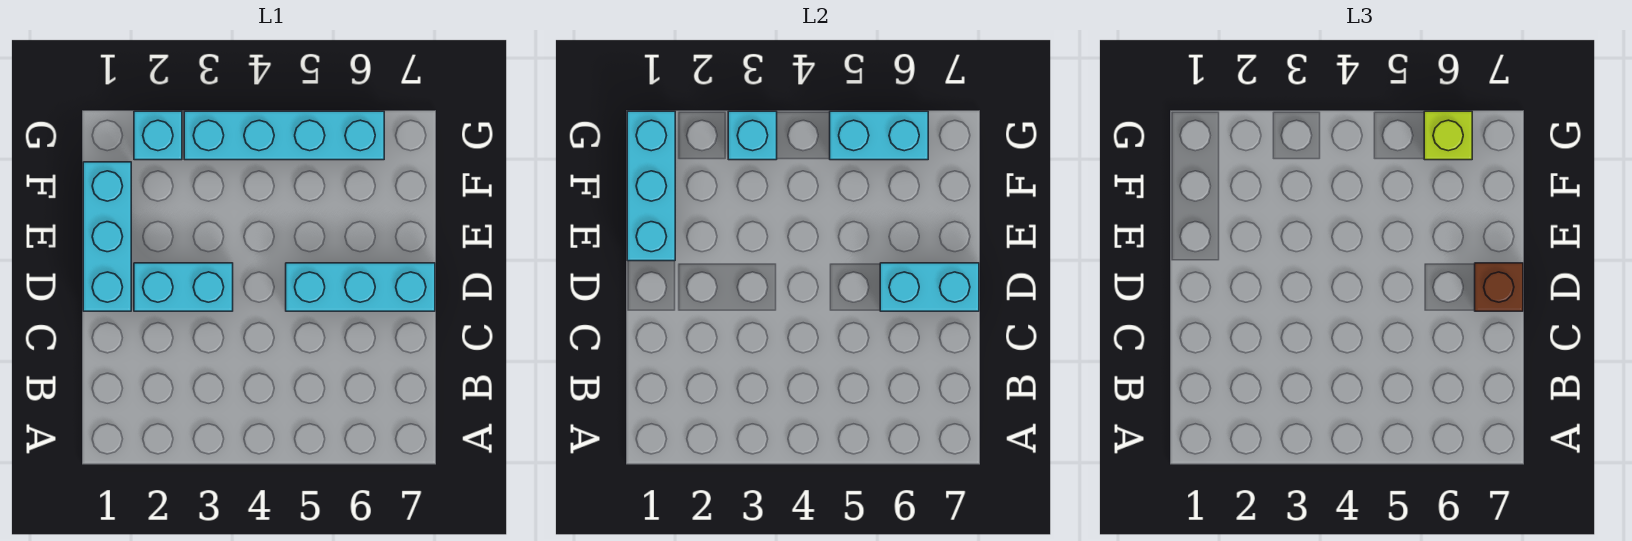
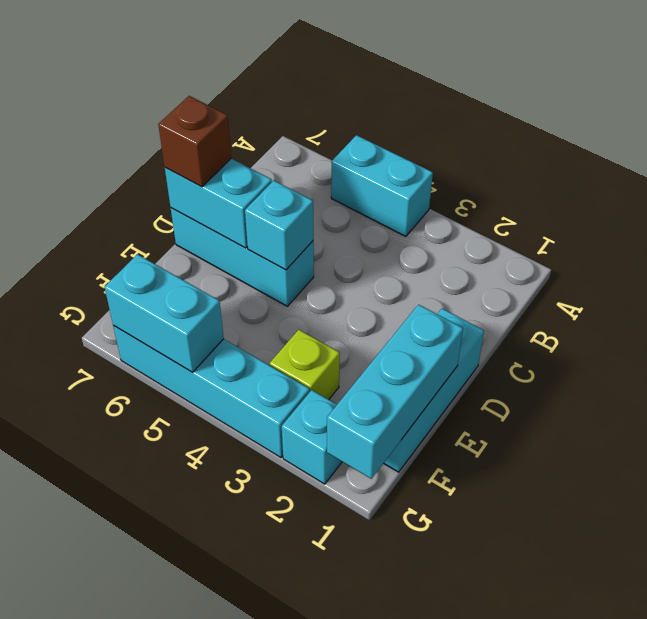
cyan 1x2 brick [134,263,233,311] -> cyan 1x2 brick moved to [331,135,433,236]
cyan 1x1 brick [728,111,777,160] -> cyan 1x1 brick moved to [245,180,313,270]
lime 1x1 brick [1424,111,1472,160] -> lime 1x1 brick moved to [270,330,340,400]

